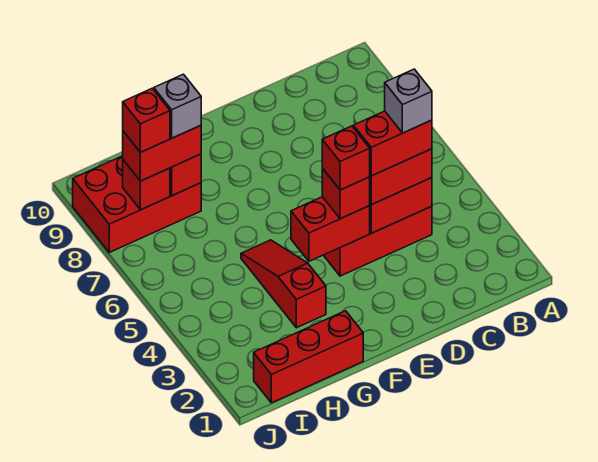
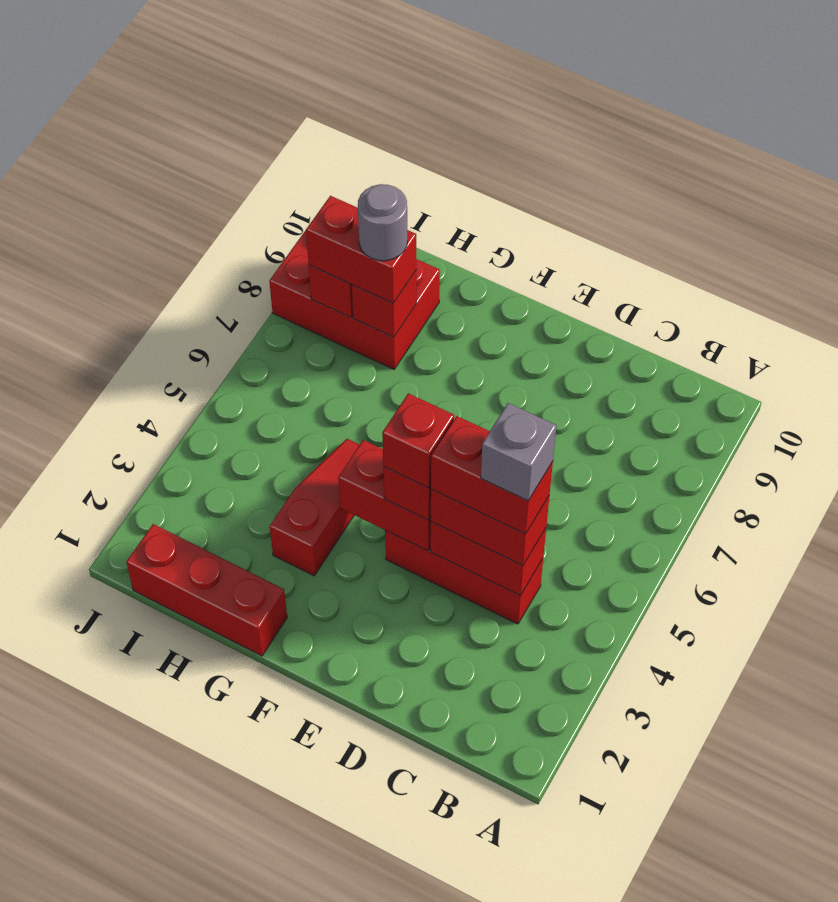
grey 1x1 brick [154,74,201,138] -> grey 1x1 round brick [358,184,407,261]
red 1x1 brick [123,89,170,152] -> none

